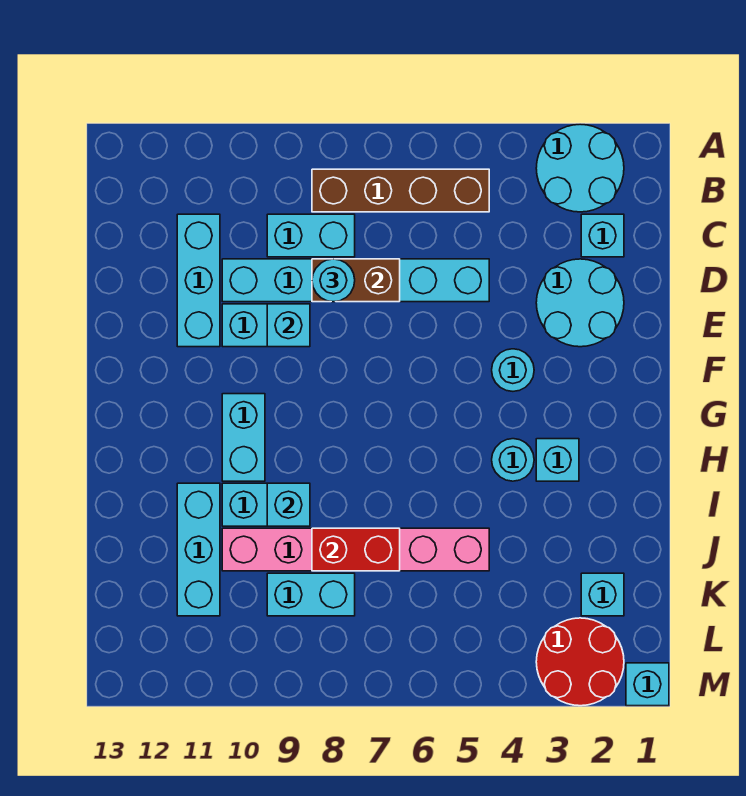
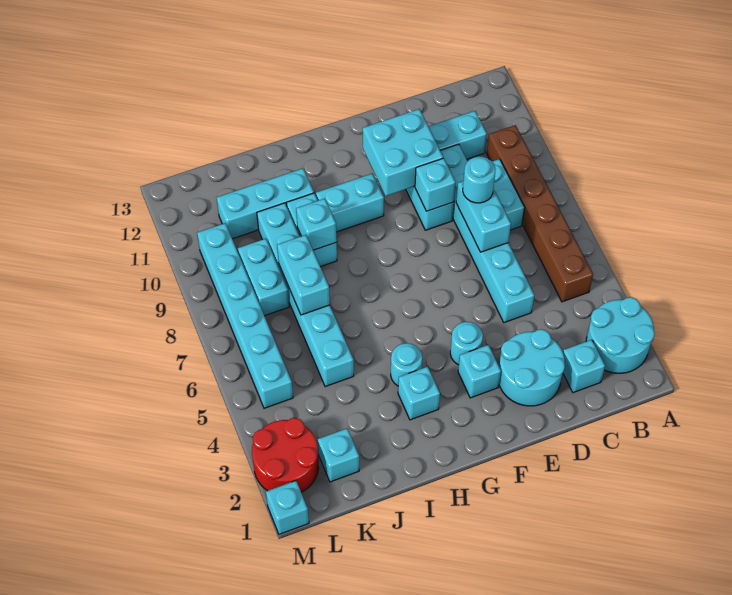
brown 1x4 brick [312,169,489,212] -> brown 1x6 brick [487,125,593,302]
brown 1x2 brick [312,259,400,302] -> cyan 1x2 brick [456,181,511,252]
none -> cyan 2x2 brick [363,109,443,196]
none -> cyan 1x1 brick [458,345,501,398]
pink 1x6 brick [222,528,489,571] -> cyan 1x6 brick [257,203,354,387]
red 1x2 brick [312,528,400,571] -> cyan 1x2 brick [277,235,330,315]
none -> cyan 1x6 brick [197,223,293,408]

